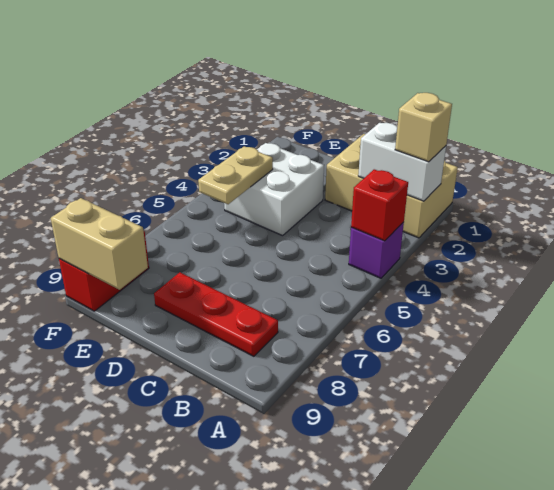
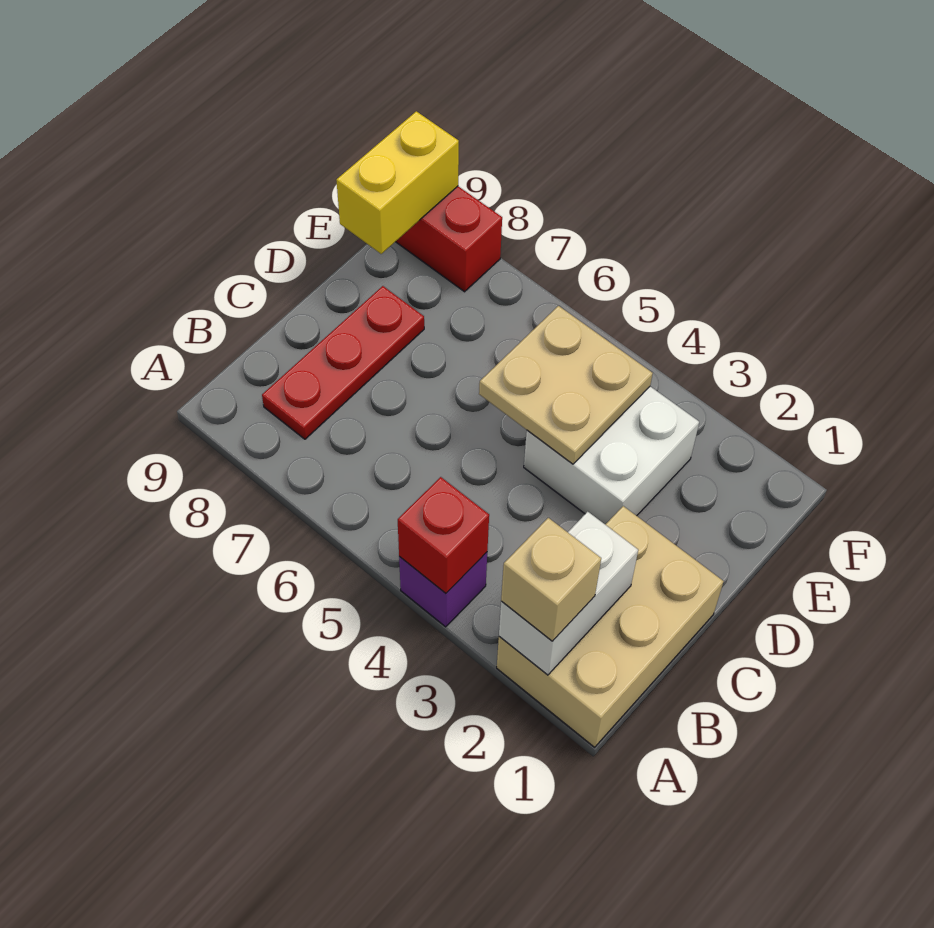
tan 1x2 plate [198,146,273,204] -> tan 2x2 plate [479,306,653,464]
tan 1x2 brick [51,198,148,290] -> yellow 1x2 brick [336,111,459,254]

